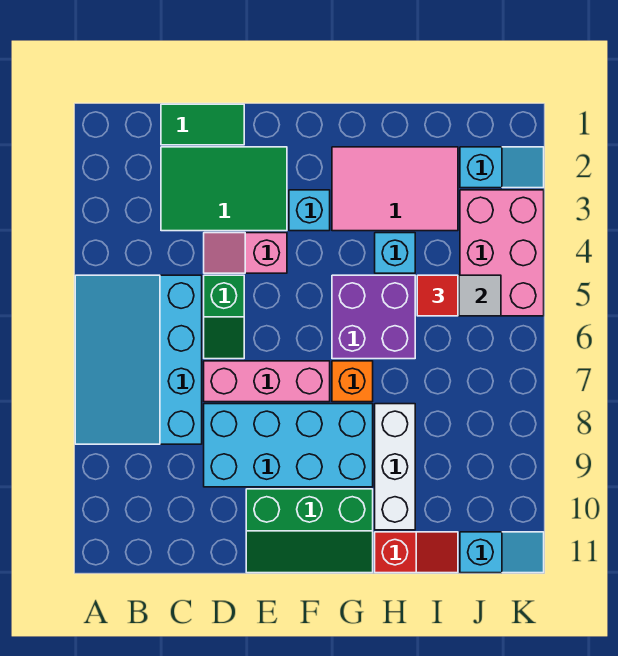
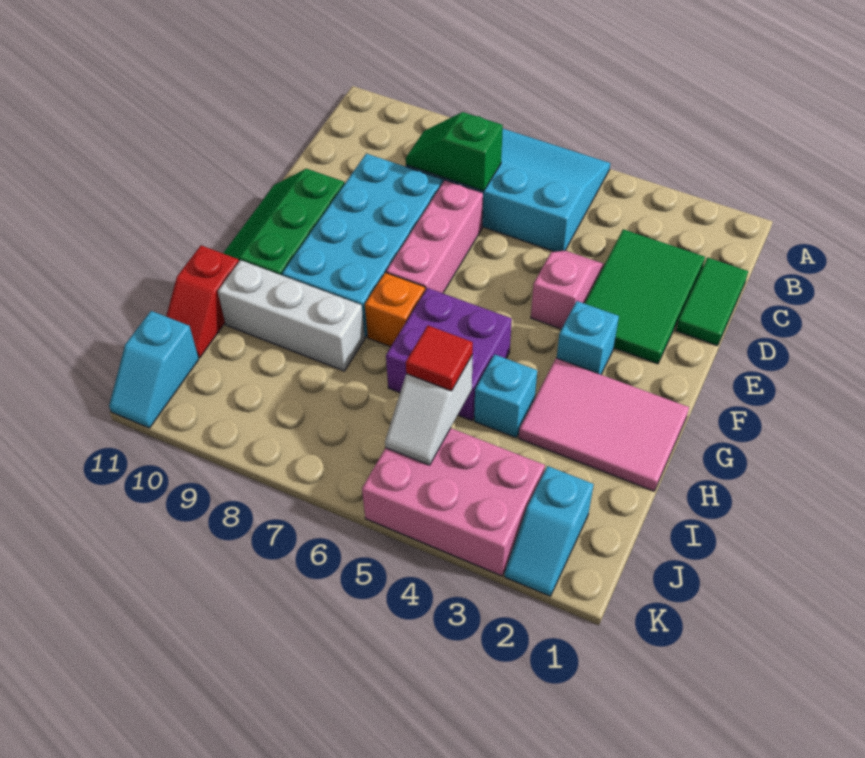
green 1x2 slope [204,275,244,359] -> green 1x2 slope moved to [406,112,503,191]
pink 2x3 tile [332,147,458,231] -> pink 2x3 tile turned to [519,358,689,491]

